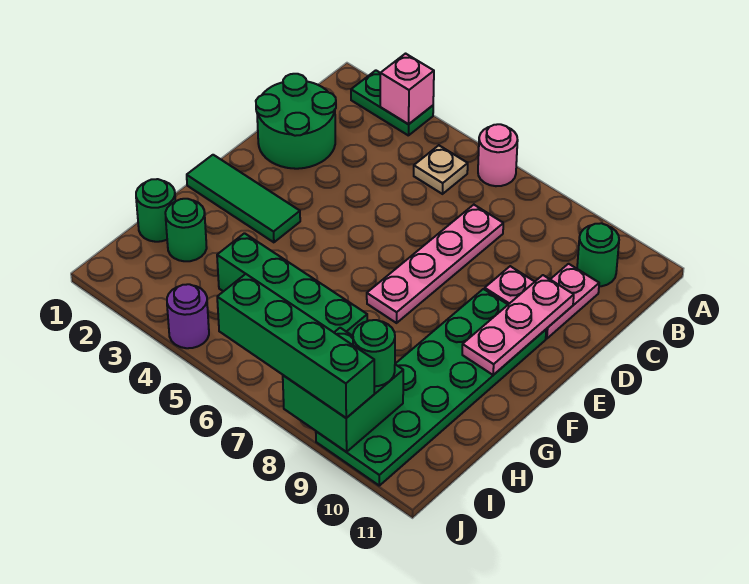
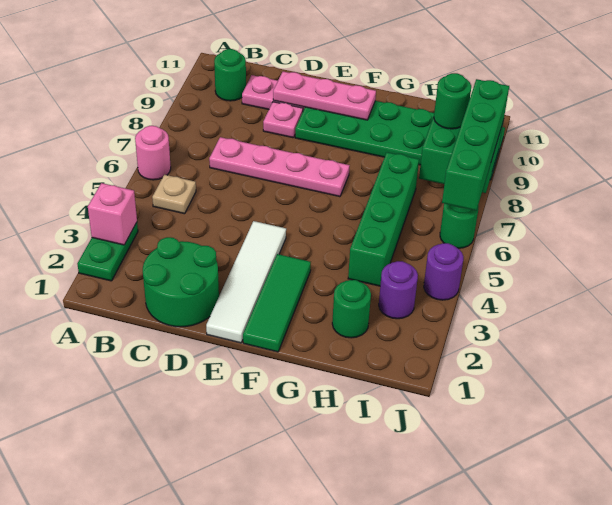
none -> white 1x4 tile [206,221,286,343]
green 1x1 round brick [136,179,175,242] -> green 1x1 round brick moved to [440,204,479,248]
none -> purple 1x1 round brick [379,261,418,319]

